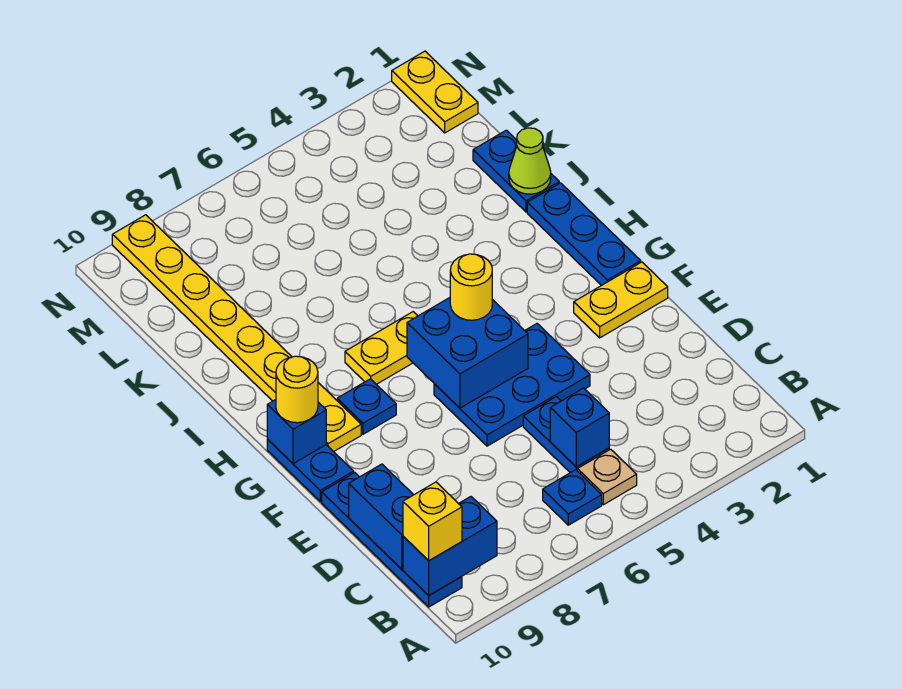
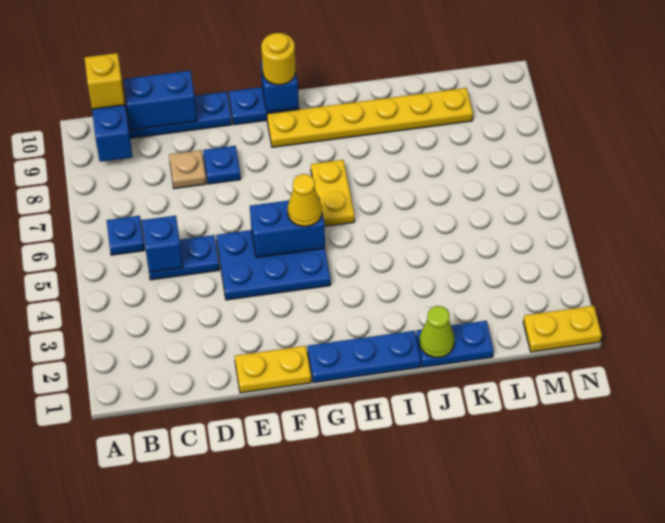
tan 1x1 plate [577,449,637,505] -> tan 1x1 plate moved to [169,150,206,189]
blue 2x3 plate [434,324,590,446] -> blue 2x3 plate turned to [216,230,331,300]
yellow 1x2 plate [574,262,668,338] -> yellow 1x2 plate turned to [235,346,311,393]
blue 2x2 brick [407,298,528,408] -> blue 1x2 brick [250,196,325,258]
yellow 1x1 round brick [450,254,492,320] -> yellow 1x1 cone [288,174,322,226]
blue 1x1 plate [337,379,396,434] -> blue 1x1 plate moved to [203,146,241,184]
yellow 1x8 plate [112,215,361,452] -> yellow 1x6 plate [267,88,473,147]

